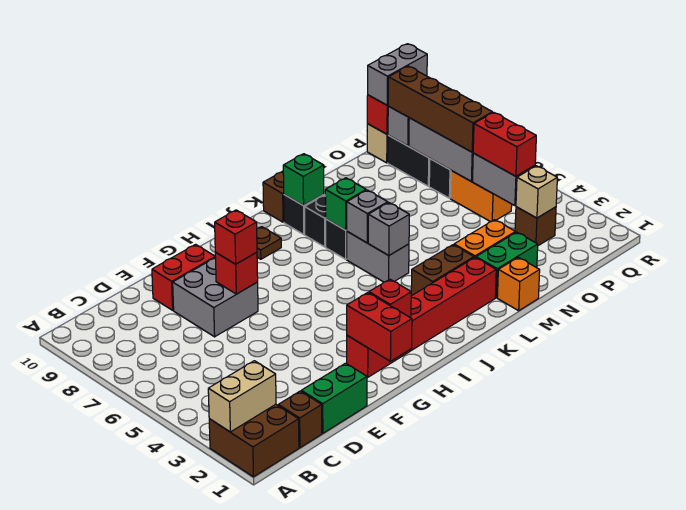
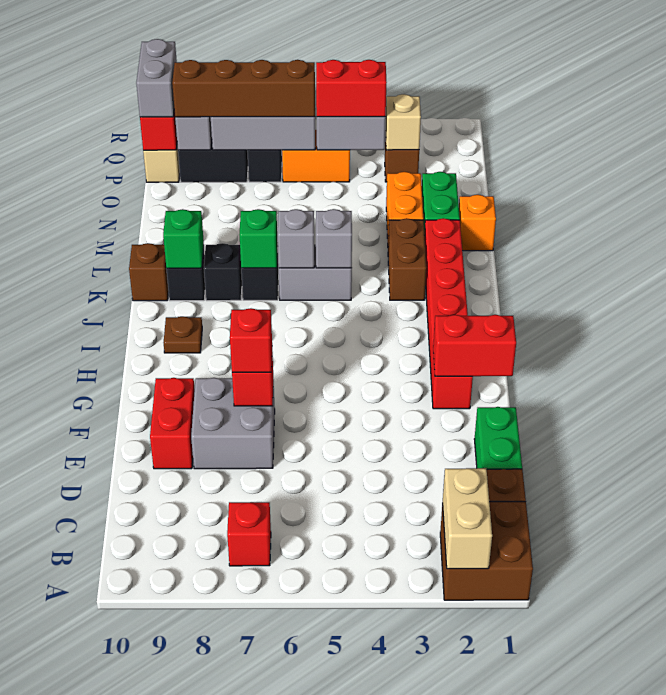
red 1x1 brick [369,279,411,318] -> red 1x1 brick moved to [227,502,271,566]

